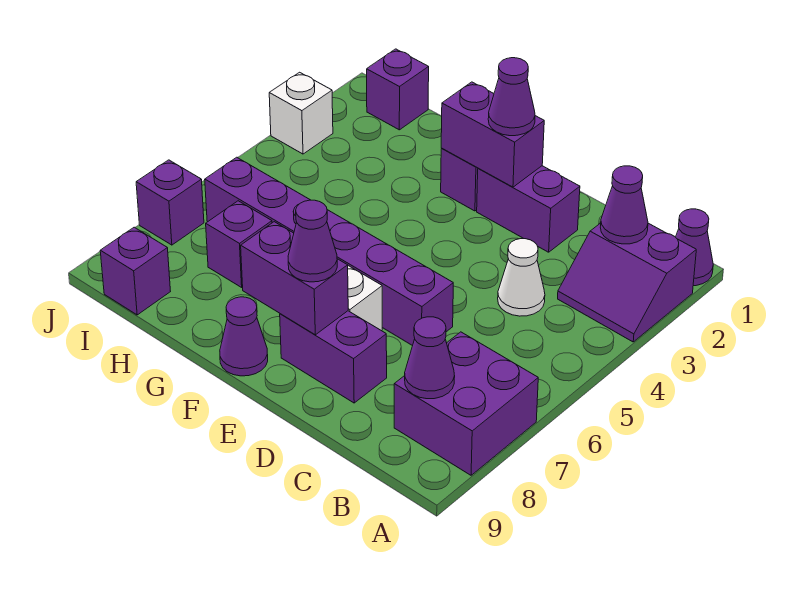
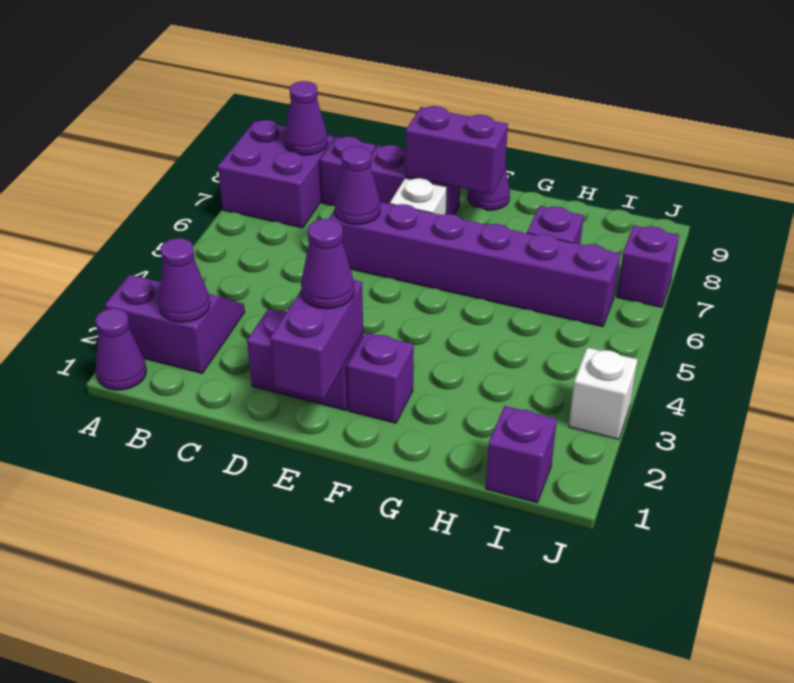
white 1x1 cone [498,239,545,316] -> none
purple 1x2 brick [441,82,544,187] -> purple 1x2 brick turned to [270,280,363,400]
purple 1x1 cone [288,200,337,282] -> purple 1x1 cone moved to [335,146,380,225]
purple 1x1 brick [100,227,171,315] -> purple 1x1 brick moved to [320,137,376,206]

